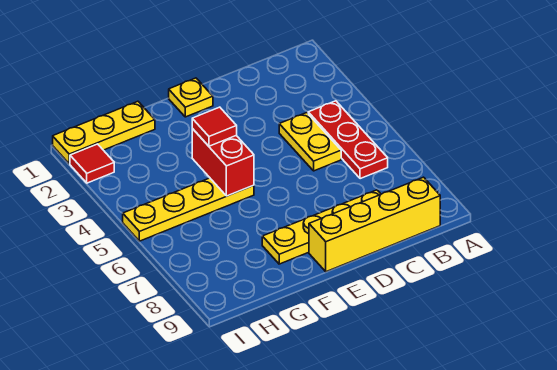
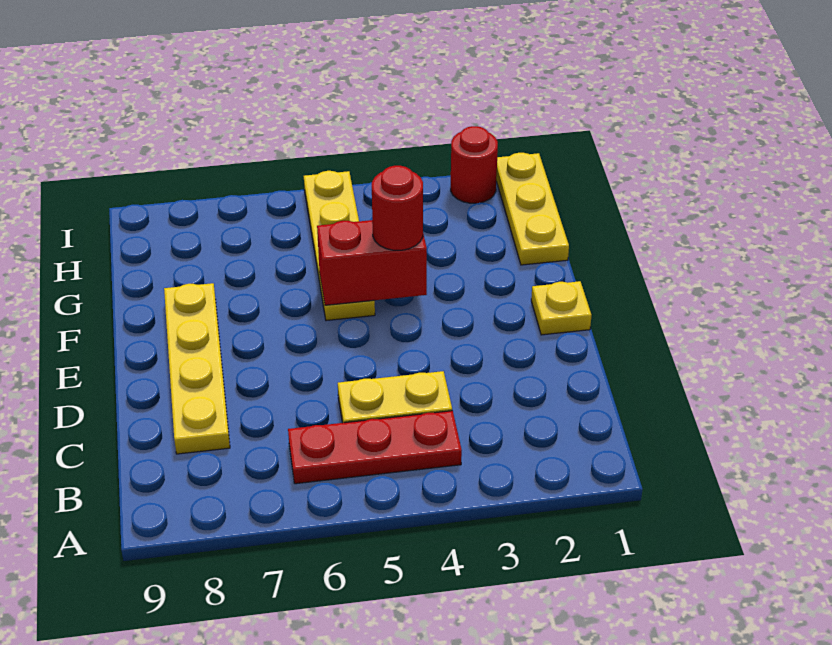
yellow 1x4 brick [309,177,440,272] -> none
red 1x1 tile [192,107,237,146] -> red 1x1 round brick [372,166,423,250]
red 1x1 tile [70,144,114,183] -> red 1x1 round brick [451,126,498,203]

